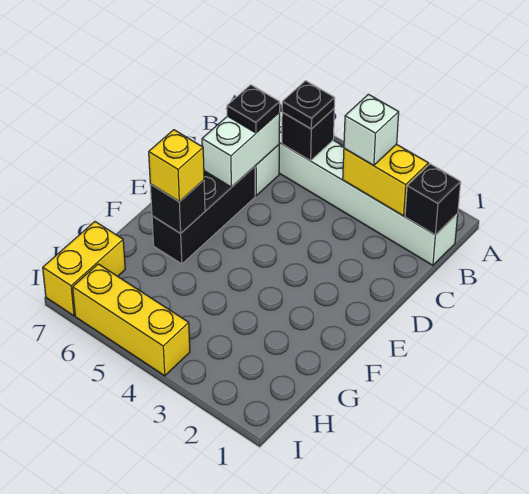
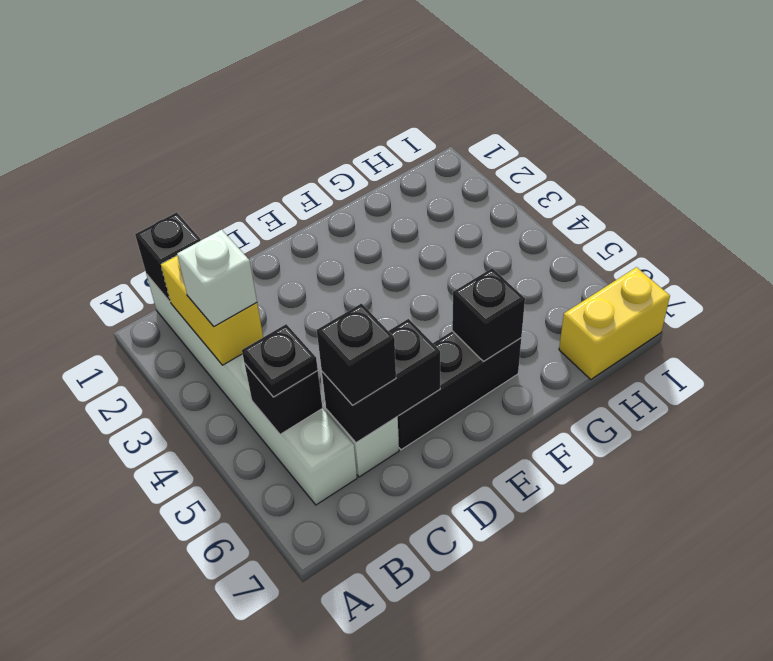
white 1x2 brick [202,113,280,187] -> black 1x2 brick [322,319,440,443]
black 1x1 plate [227,85,280,133] -> black 1x1 brick [317,304,396,405]
yellow 1x1 brick [149,130,204,202] -> none
yellow 1x3 brick [73,264,190,376] -> none

